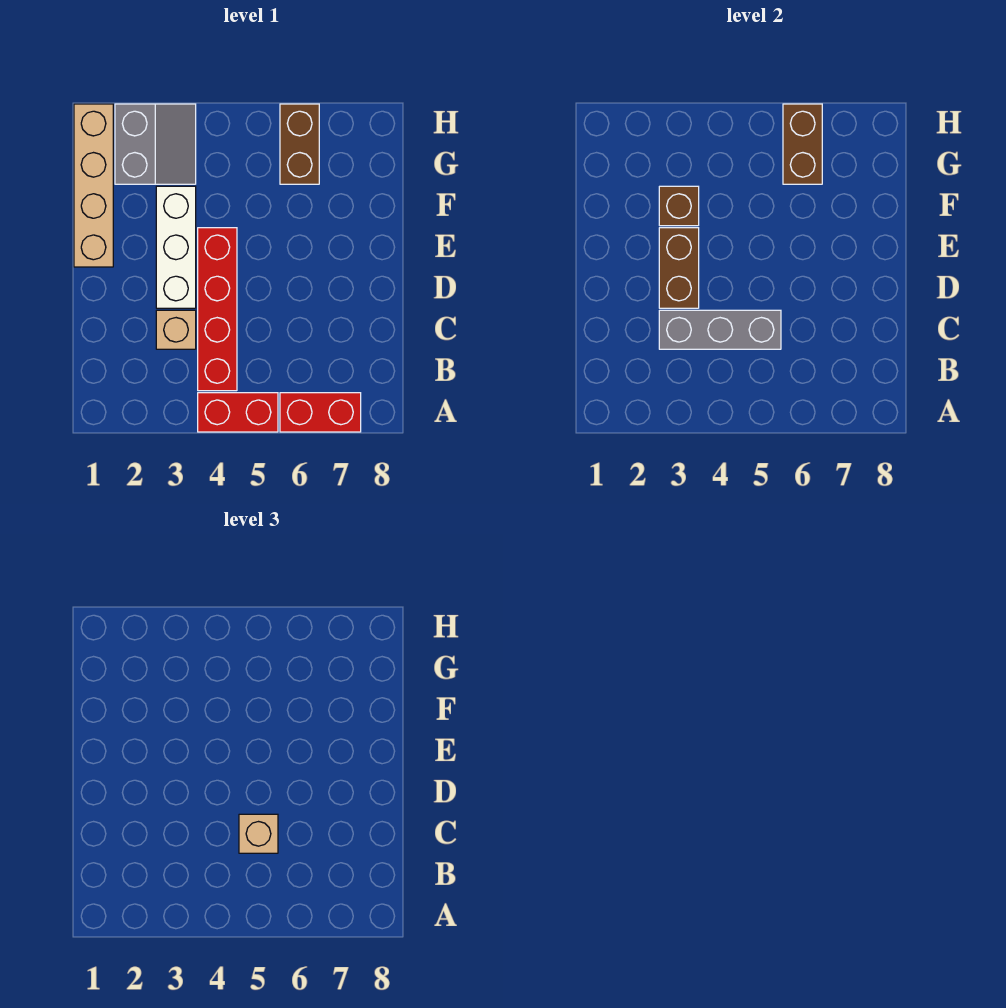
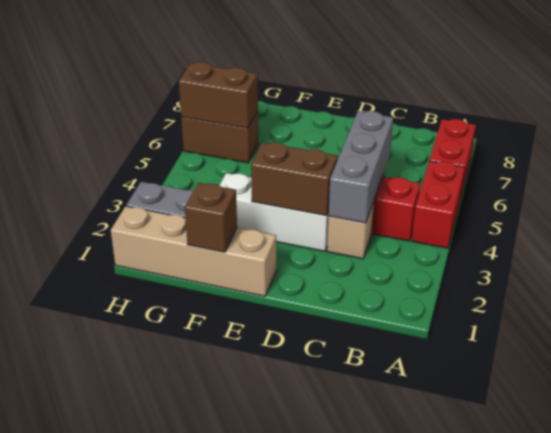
tan 1x1 brick [239,814,278,853] -> none
brown 1x1 brick [659,186,699,226] -> brown 1x1 brick moved to [185,183,237,252]

